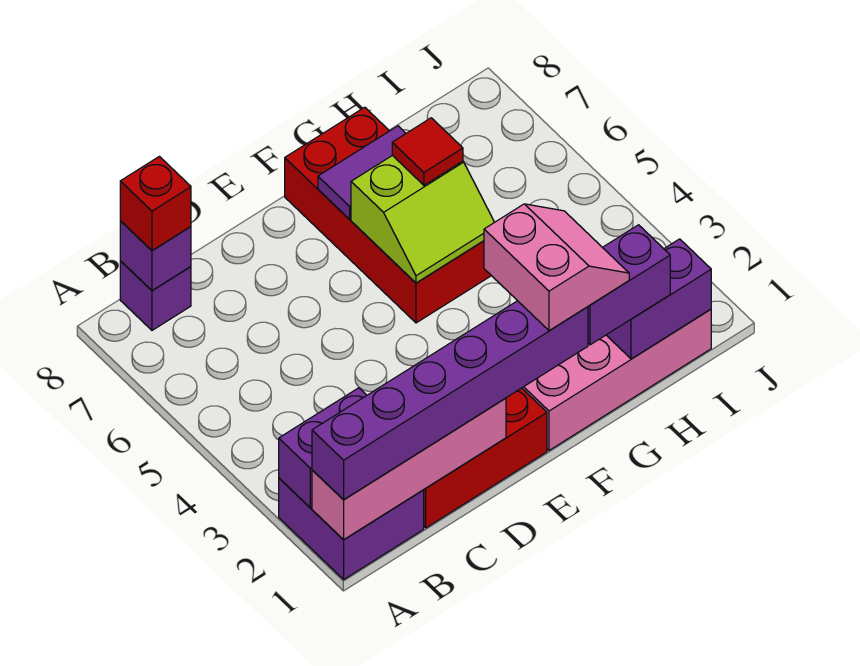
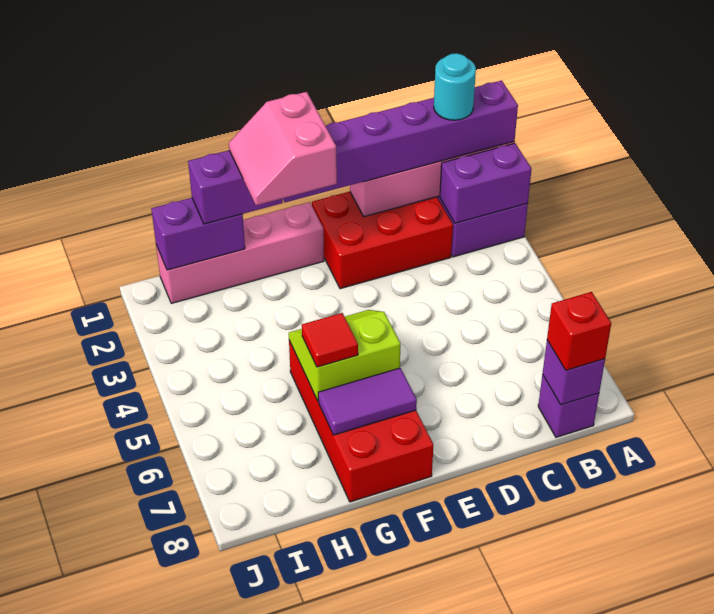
none -> cyan 1x1 round brick [434,53,476,120]

